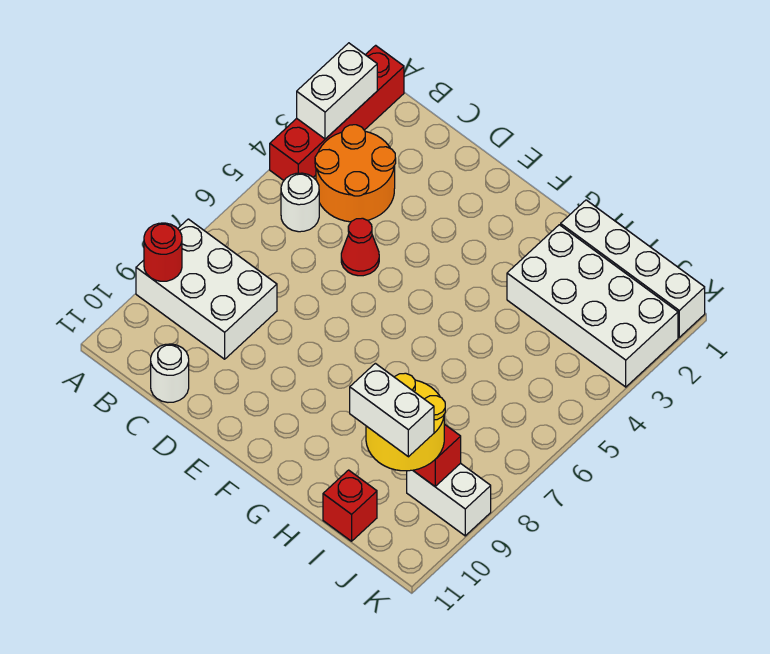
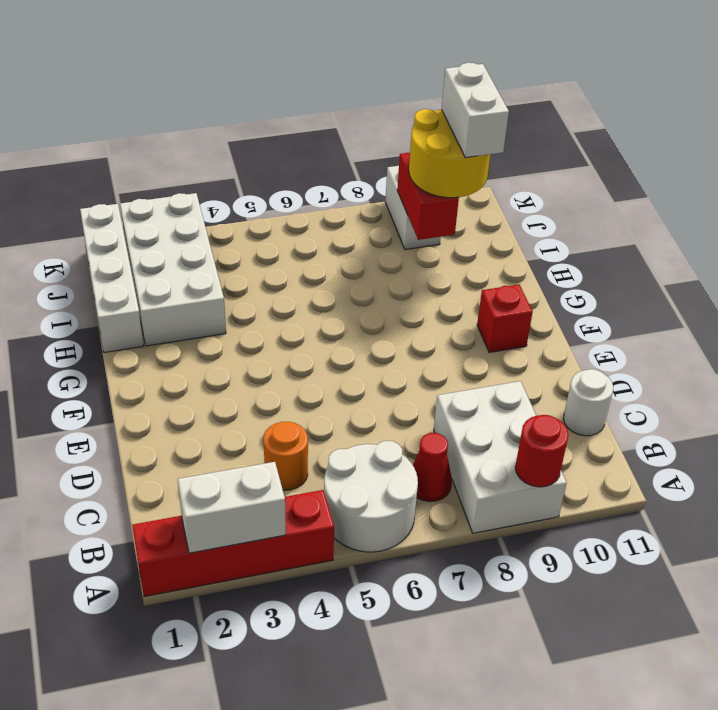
orange 2x2 round brick [315,125,396,222] -> orange 1x1 round brick [264,422,308,490]
white 1x1 round brick [281,173,319,232] -> white 2x2 round brick [324,441,418,552]
red 1x1 cone [341,218,379,276] -> red 1x1 cone moved to [413,433,452,501]
red 1x1 brick [323,470,377,541] -> red 1x1 brick moved to [477,284,532,353]

